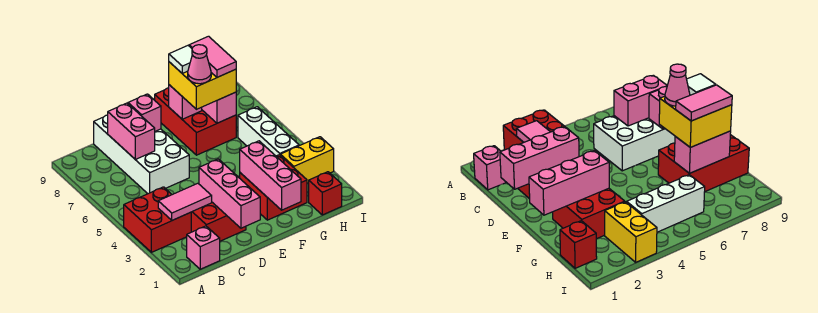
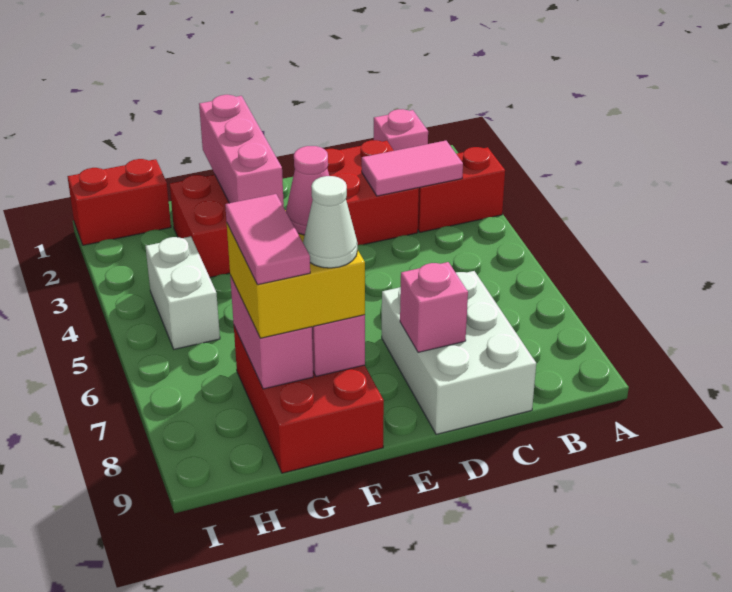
red 2x2 brick [124,187,191,252] -> red 1x2 brick [418,147,505,232]
white 2x4 brick [94,115,189,194] -> white 2x3 brick [382,271,536,435]
pink 1x2 brick [108,103,155,159] -> none
pink 1x3 brick [199,159,260,228] -> none
white 1x1 tile [169,46,192,74] -> white 1x1 cone [303,176,357,268]
red 1x1 brick [309,172,342,215] -> red 1x2 brick [68,159,171,245]
yellow 1x2 brick [280,137,334,183] -> none
white 1x3 brick [238,107,299,156] -> white 1x2 brick [146,236,220,349]

